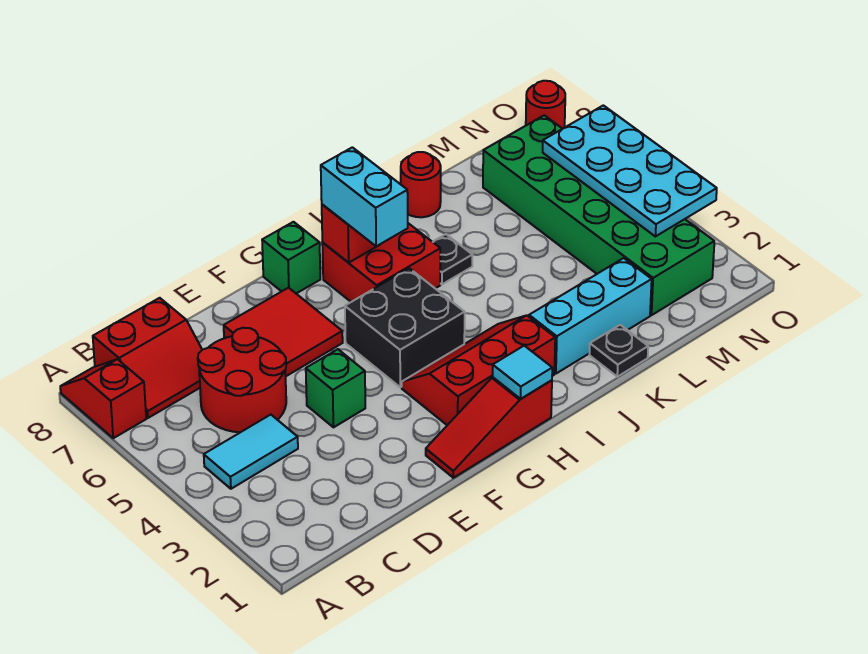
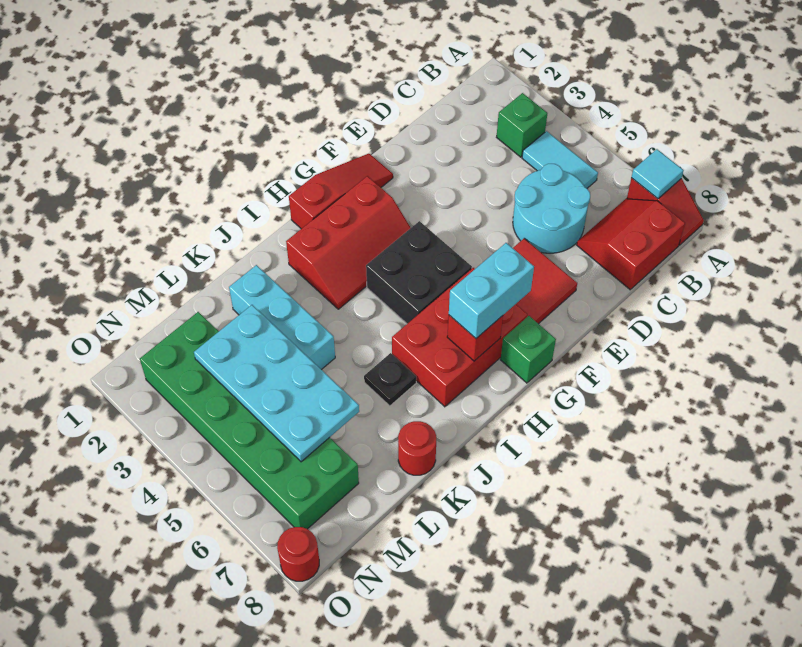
cyan 1x2 tile [204,415,298,489] -> cyan 1x2 tile turned to [522,131,598,188]
red 2x2 round brick [198,328,286,432] -> cyan 2x2 round brick [513,164,590,253]
green 1x1 brick [306,349,365,427] -> green 1x1 brick moved to [497,93,547,157]
cyan 1x1 tile [493,346,552,399] -> cyan 1x1 tile moved to [631,149,684,199]
red 2x2 brick [322,223,440,302] -> red 2x3 brick [392,268,527,407]
cyan 1x2 brick [321,147,408,246] -> cyan 1x2 brick turned to [449,243,534,338]
cyan 1x3 brick [529,258,652,374] -> cyan 1x3 brick turned to [229,265,335,370]
black 1x1 plate [589,325,648,377] -> none
cyan 2x4 plate [543,105,717,236] -> cyan 2x4 plate moved to [194,305,359,462]

